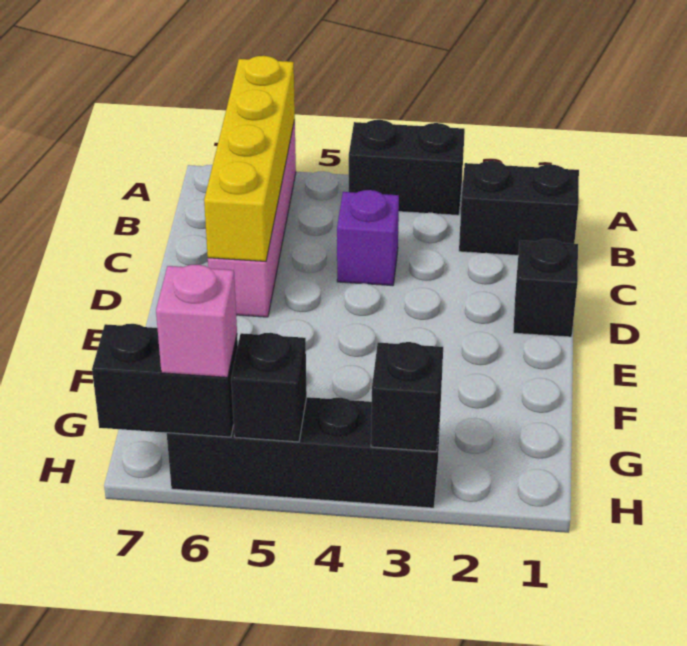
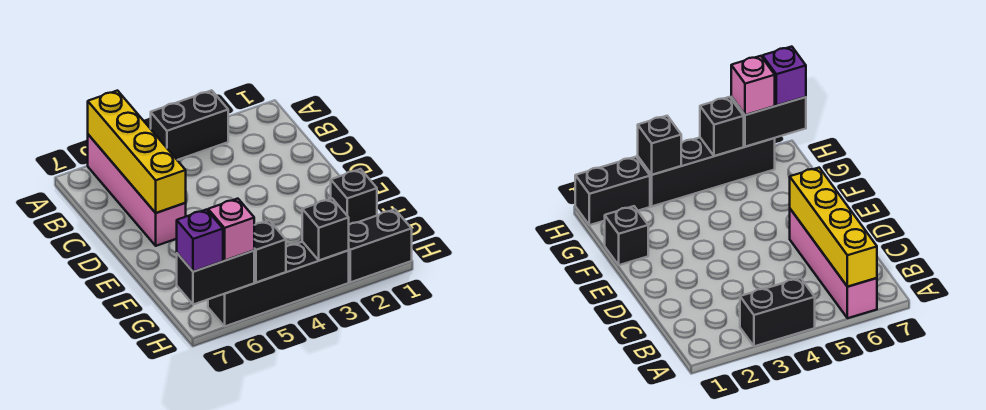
black 1x2 brick [459,161,579,255] -> black 1x2 brick moved to [348,209,412,282]
purple 1x1 brick [337,190,399,286] -> purple 1x1 brick moved to [177,210,223,272]
black 1x1 brick [513,239,578,337] -> black 1x1 brick moved to [331,169,377,225]

